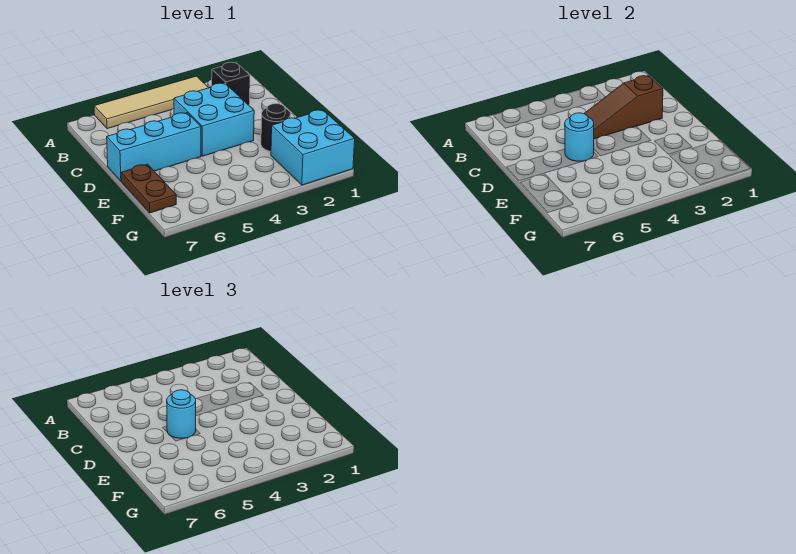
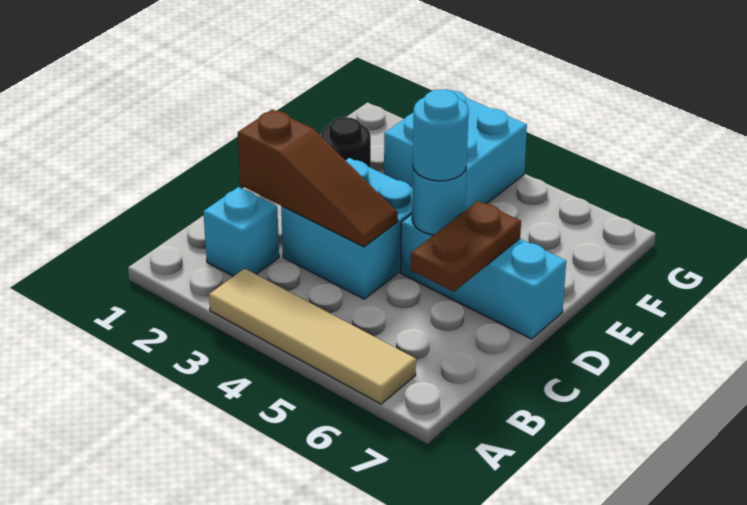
black 1x1 brick [212,62,250,105] -> cyan 1x1 brick [203,187,279,276]
brown 1x2 plate [121,164,176,213] -> brown 1x2 plate moved to [411,201,521,292]
cyan 2x2 brick [271,110,355,185] -> cyan 2x2 brick moved to [384,89,527,210]

